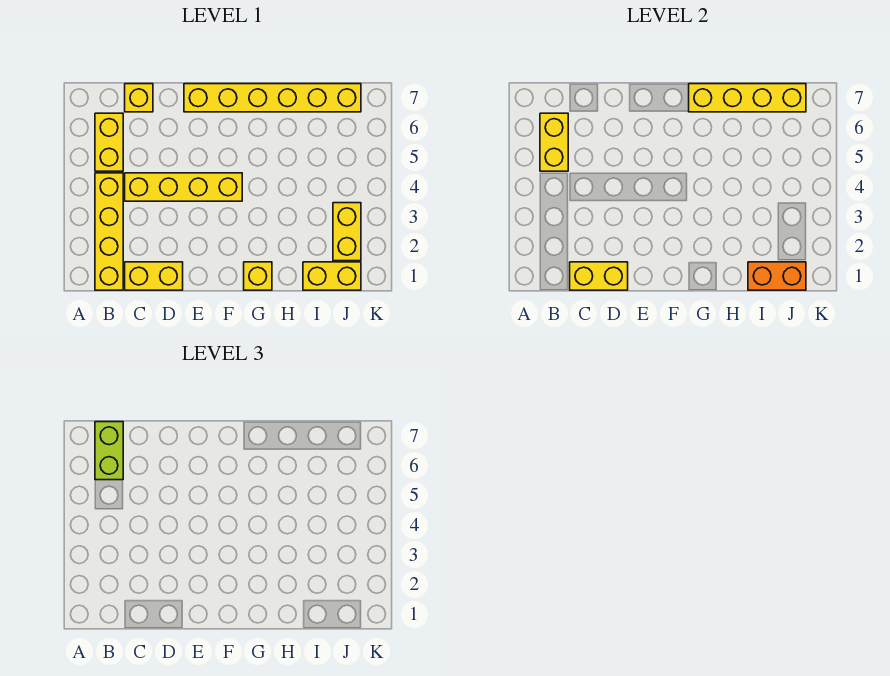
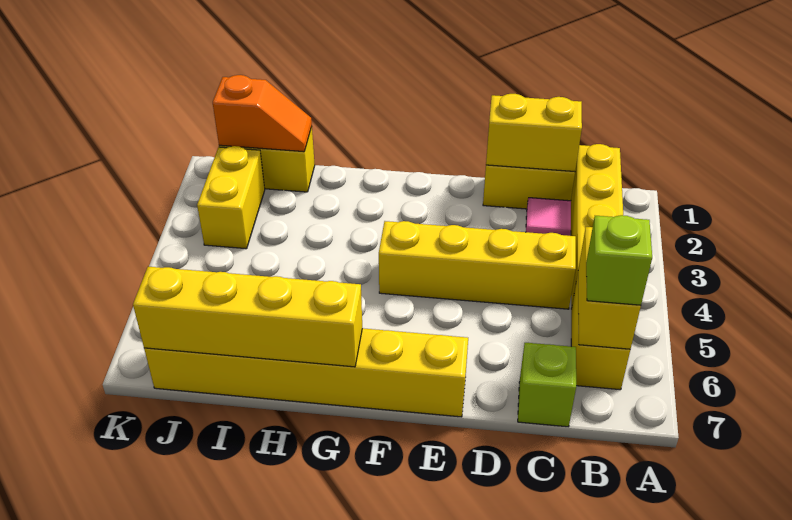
lime 1x2 brick [95,422,123,480] -> lime 1x1 brick [586,215,652,305]
none -> pink 1x1 tile [526,198,571,236]
yellow 1x1 brick [125,84,153,112] -> lime 1x1 brick [518,343,576,427]
yellow 1x1 brick [244,262,272,290] -> none
orange 1x2 brick [748,262,806,290] -> orange 1x2 slope [213,75,312,152]

